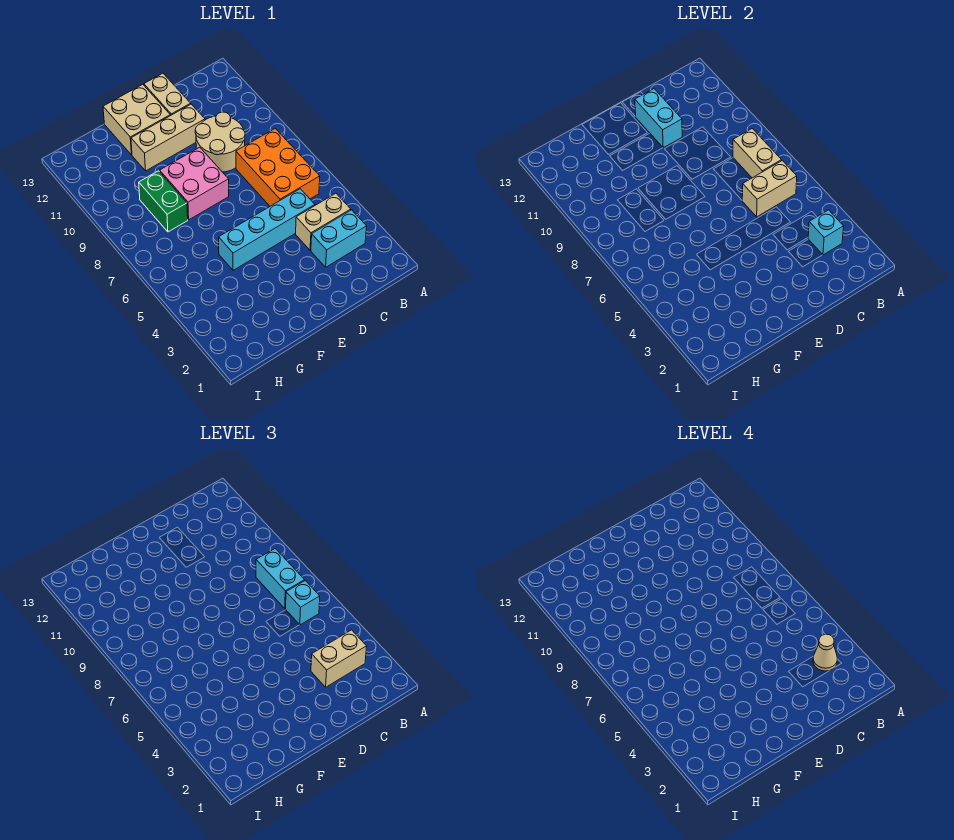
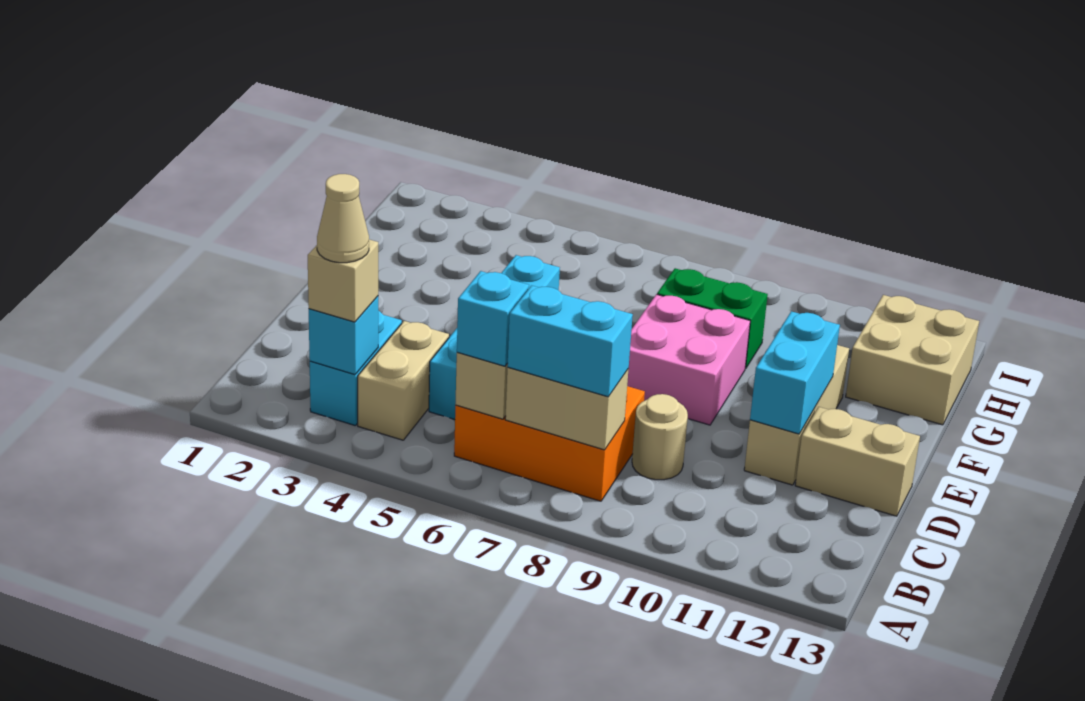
tan 1x2 brick [311,630,367,687] -> tan 1x1 brick [308,240,378,322]
tan 2x2 round brick [195,112,245,172] -> tan 1x1 round brick [632,394,688,480]
cyan 1x2 brick [635,89,682,148] -> cyan 1x2 brick turned to [750,311,840,434]
tan 2x2 brick [103,84,170,155] -> tan 2x2 brick moved to [846,295,979,425]

